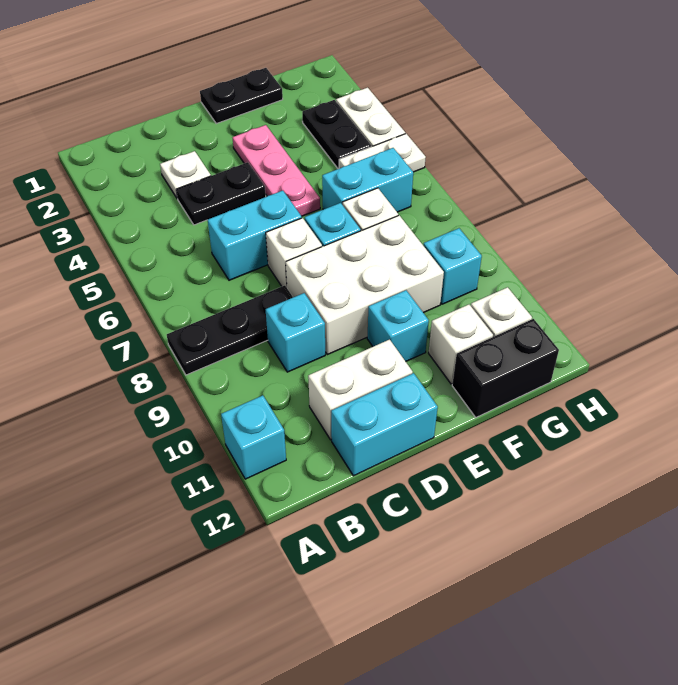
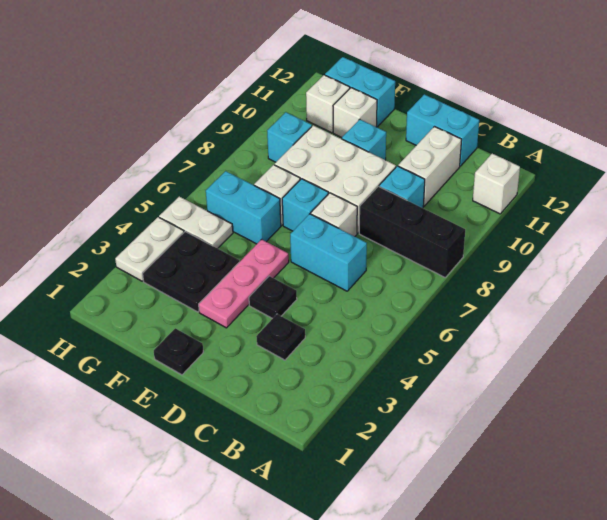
black 1x3 plate [167,285,293,375] -> black 1x3 brick [359,186,465,277]
cyan 1x1 brick [221,395,286,479] -> white 1x1 brick [473,154,520,214]
white 1x1 plate [160,151,211,199] -> black 1x1 plate [256,314,305,360]
black 1x2 plate [176,162,266,225] -> black 1x1 plate [249,276,297,319]
white 1x2 brick [308,340,413,440] -> white 1x2 brick turned to [398,127,462,206]
black 1x2 plate [200,68,283,124] -> black 1x1 plate [154,328,203,375]
black 1x2 brick [452,319,559,417] -> cyan 1x2 brick [325,57,395,127]
black 1x2 plate [302,100,371,169] -> black 2x2 plate [143,232,239,312]

